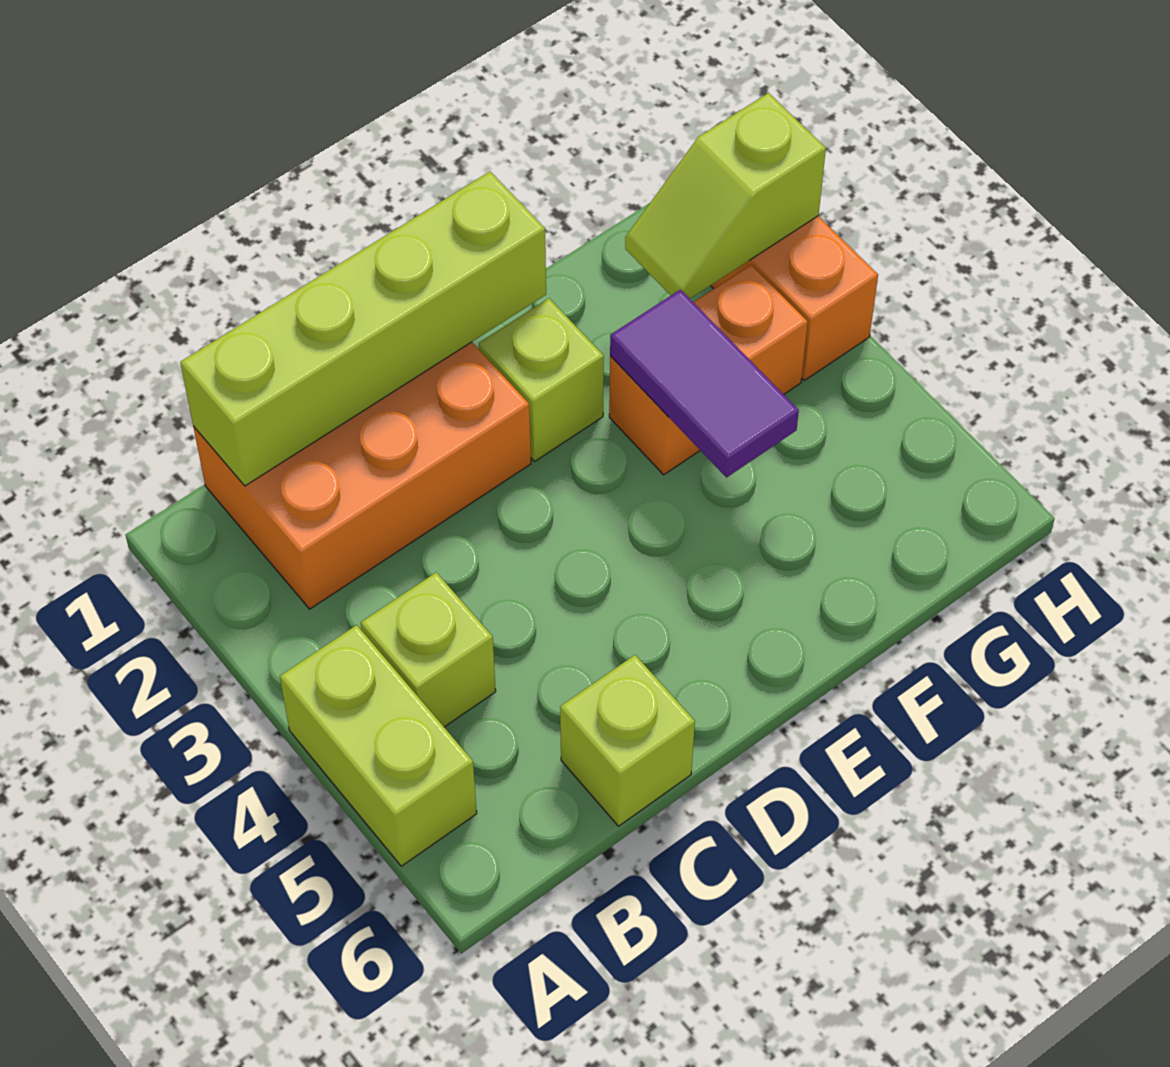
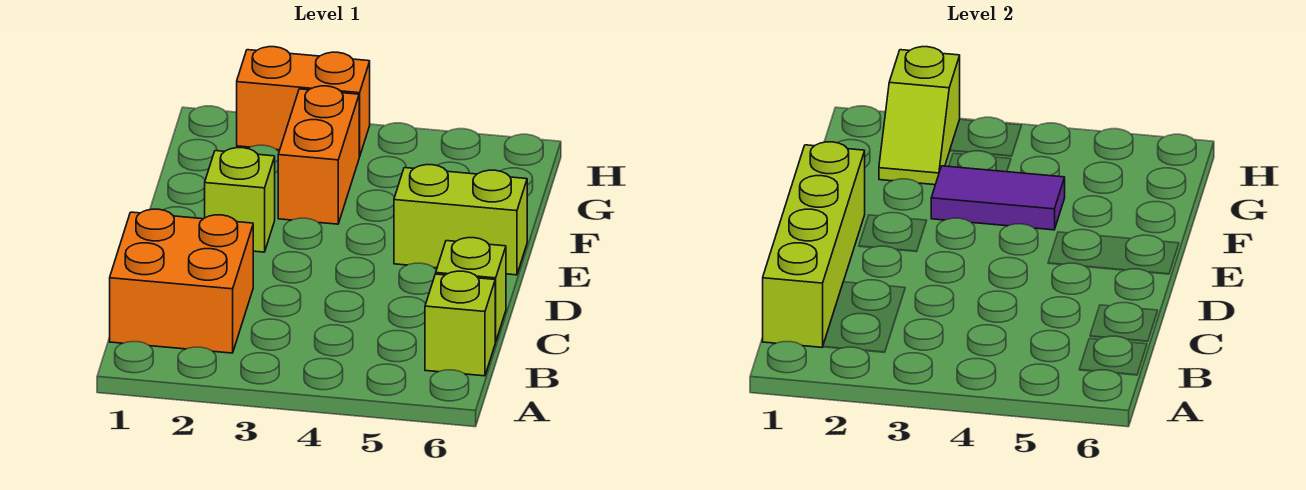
lime 1x2 brick [280,625,477,866] -> lime 1x2 brick moved to [394,165,527,275]
orange 2x3 brick [193,342,531,609] -> orange 2x2 brick [110,209,253,353]
lime 1x1 brick [361,572,496,727] -> lime 1x1 brick moved to [425,271,495,376]

